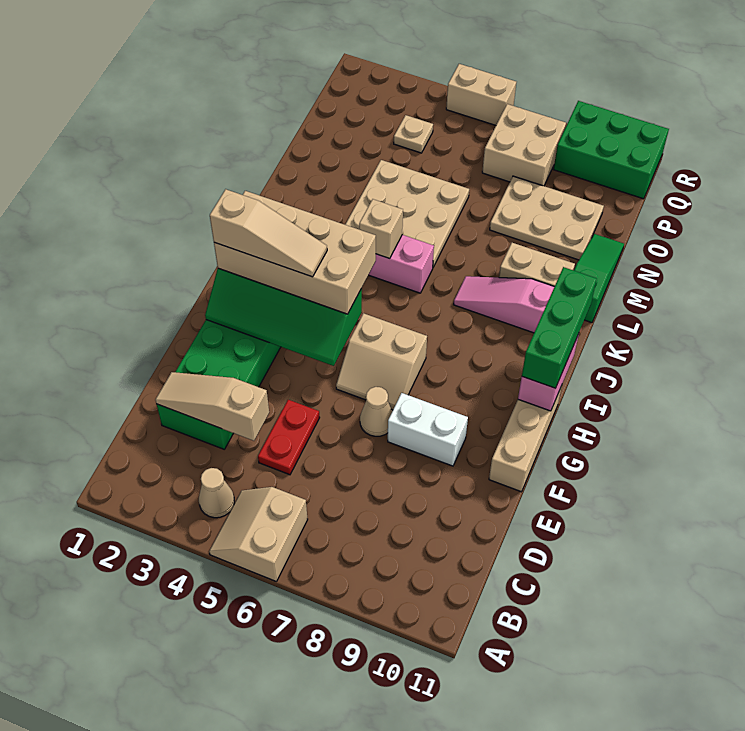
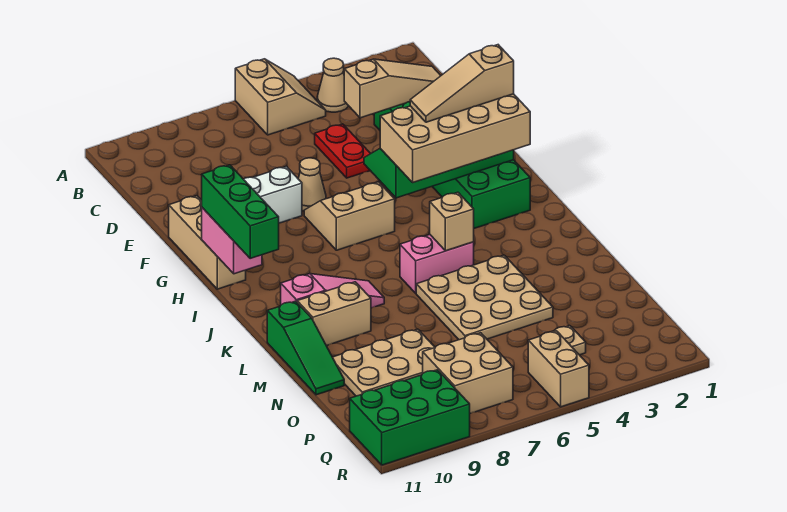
tan 1x2 brick [446,64,516,125] -> tan 1x2 brick turned to [528,331,589,407]

